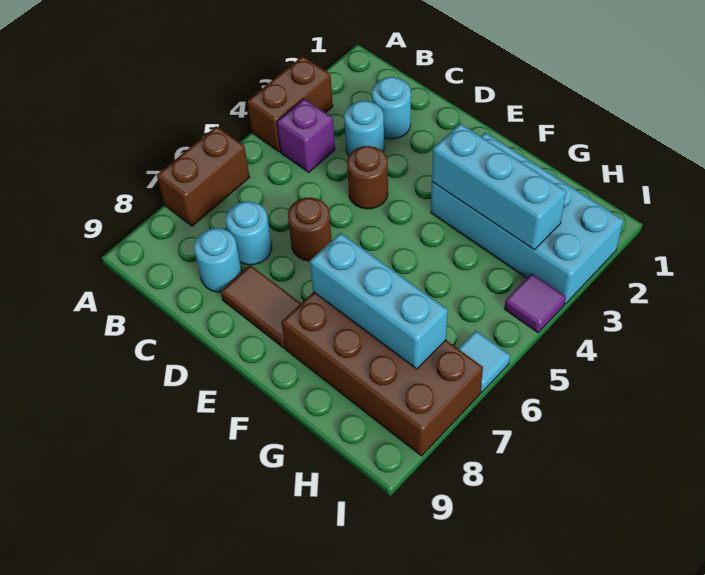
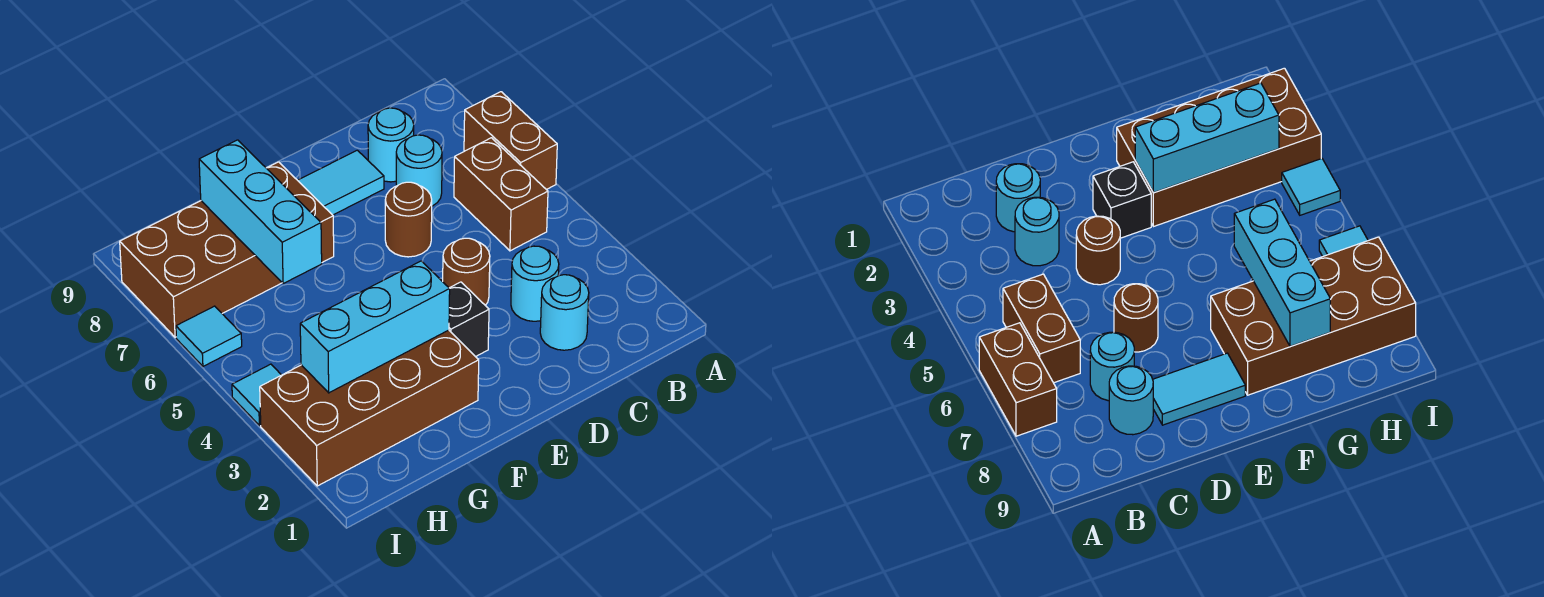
brown 1x2 brick [247,56,333,152] -> brown 1x2 brick moved to [454,138,548,251]
purple 1x1 brick [277,99,335,172] -> none
brown 1x2 tile [221,265,301,348] -> cyan 1x2 tile [298,150,384,215]
none -> black 1x1 brick [449,282,489,357]
cyan 2x4 brick [431,132,623,304] -> brown 2x4 brick [260,330,479,486]
cyan 1x3 brick [310,233,448,369] -> cyan 1x3 brick turned to [199,140,322,284]
purple 1x1 tile [504,273,566,333] -> cyan 1x1 tile [232,364,281,426]

